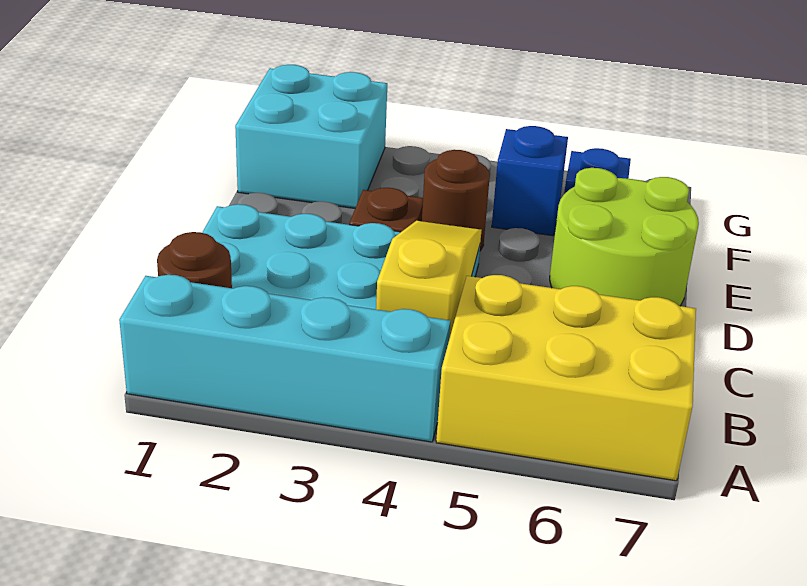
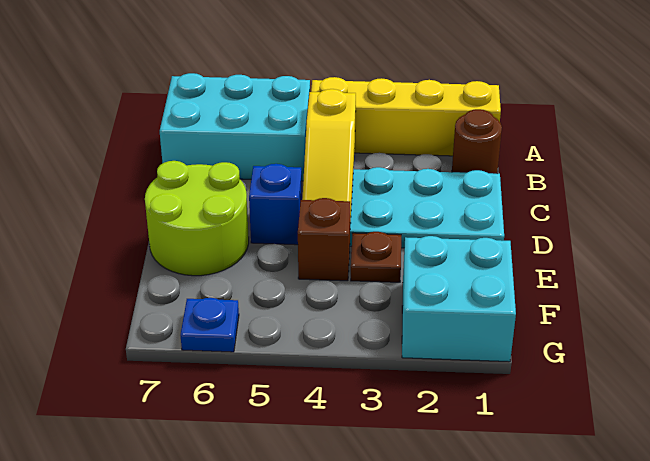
cyan 1x4 brick [119,275,450,442] -> yellow 1x4 brick [311,77,501,156]
yellow 2x3 brick [436,275,696,481] -> cyan 2x3 brick [160,73,310,181]
brown 1x1 round brick [422,150,490,251] -> brown 1x1 brick [298,198,350,281]
blue 1x1 brick [492,126,568,236] -> blue 1x1 brick moved to [249,164,302,245]

